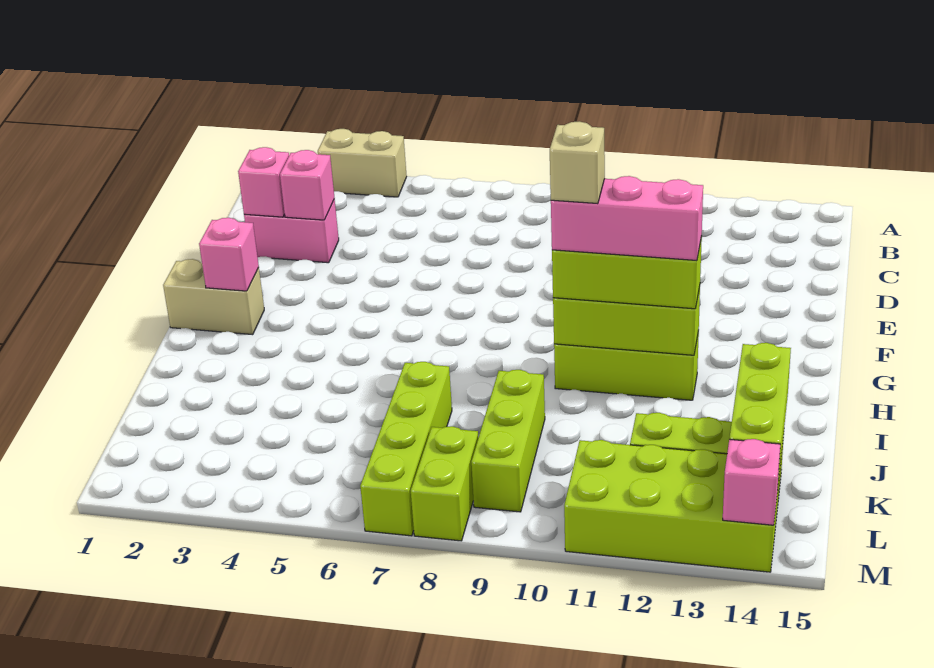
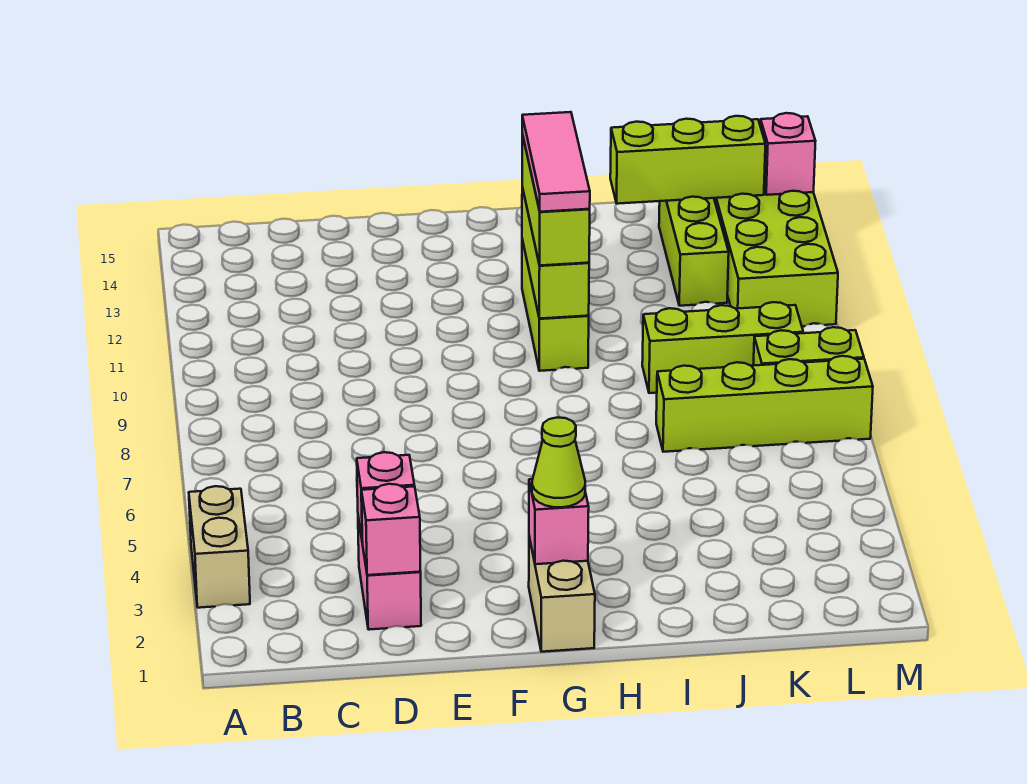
none -> lime 1x1 cone [532,417,585,507]
pink 1x3 brick [551,176,703,260] -> pink 1x3 tile [522,112,590,212]
tan 1x1 brick [550,121,605,204] -> none

